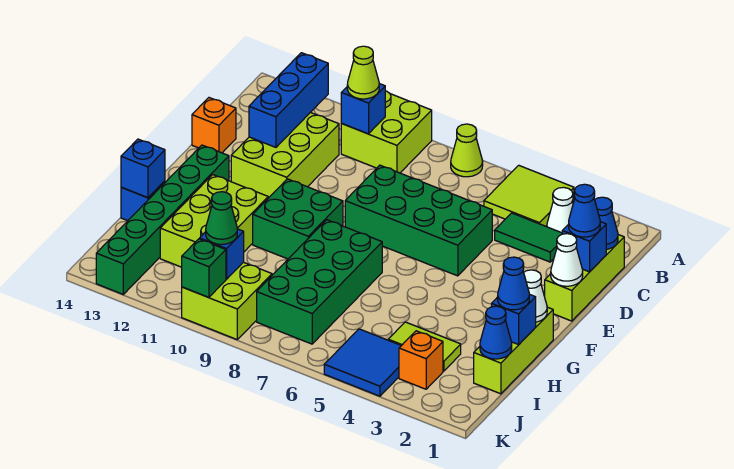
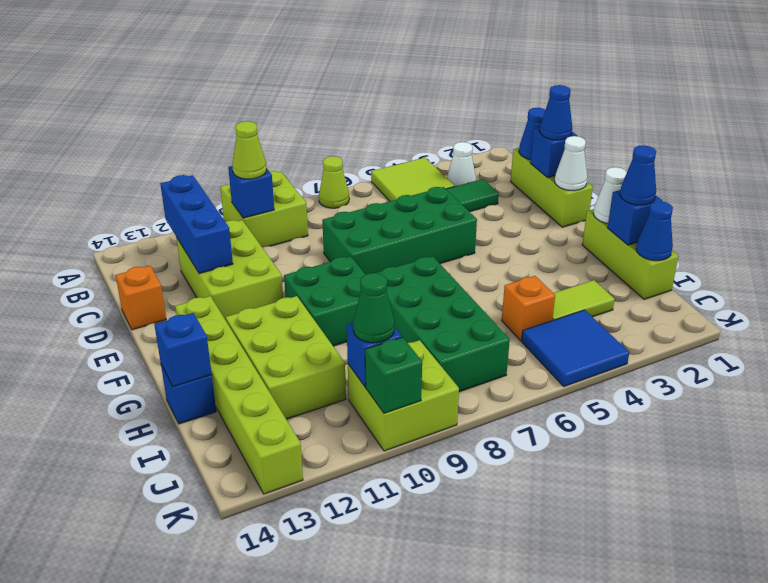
green 1x6 brick [96,145,229,294] -> lime 1x6 brick [175,296,303,494]
orange 1x1 brick [399,331,443,389] -> orange 1x1 brick moved to [502,276,555,341]

